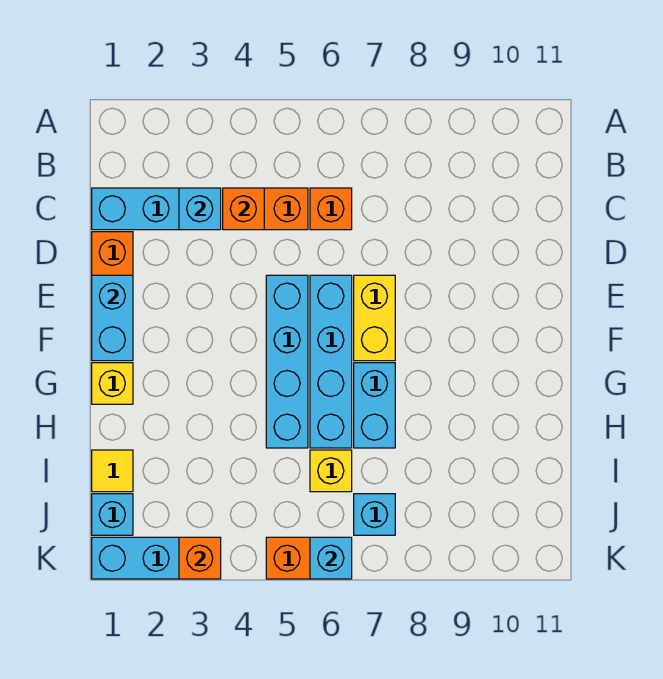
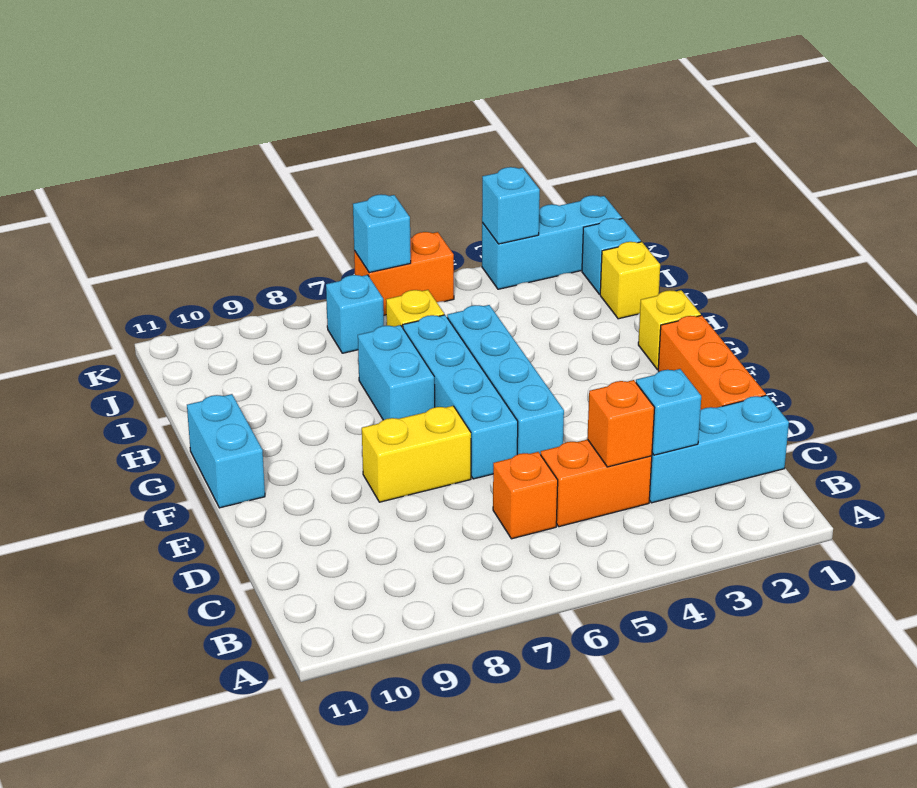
cyan 1x2 brick [92,275,133,361] -> cyan 1x2 brick moved to [187,394,265,508]
yellow 1x2 brick [354,275,395,361] -> yellow 1x2 brick turned to [362,406,471,502]
yellow 1x1 tile [92,450,133,492] -> yellow 1x1 brick [600,242,660,319]
orange 1x1 brick [179,537,221,579] -> cyan 1x1 brick [482,167,540,244]

